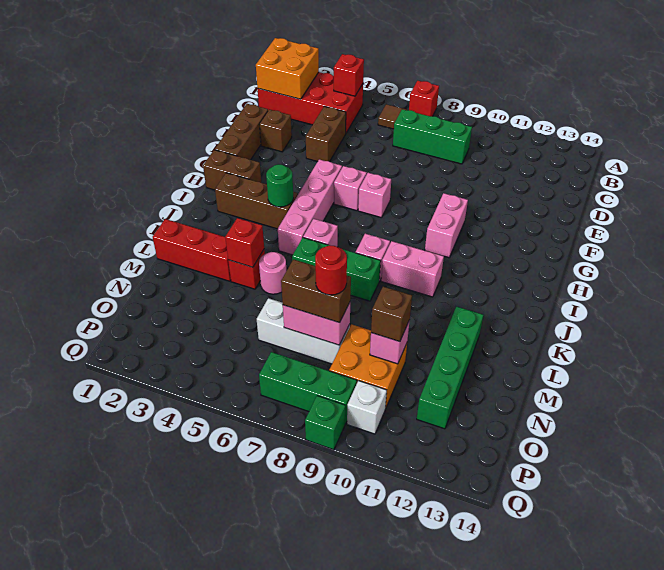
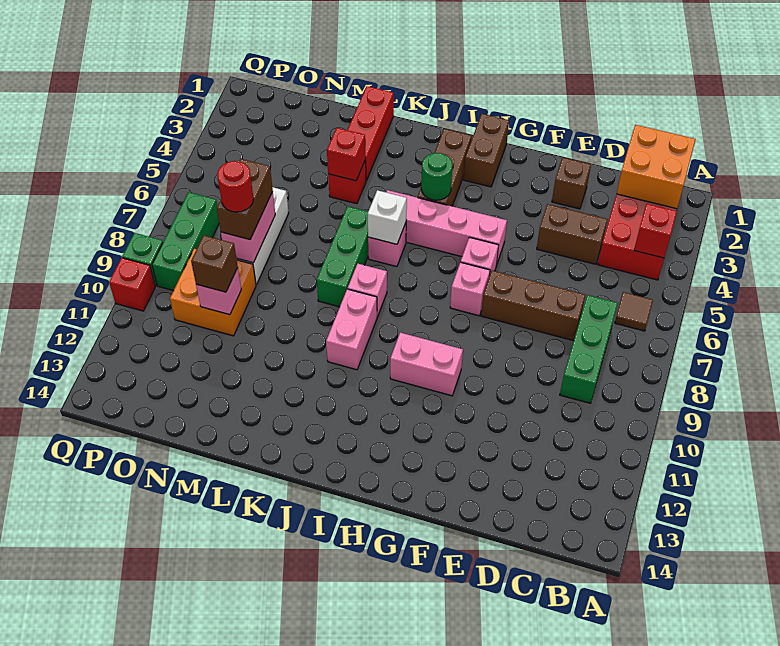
red 1x1 brick [409,81,439,116] -> red 1x1 brick moved to [109,258,155,311]
brown 1x3 brick [215,104,268,160] -> brown 1x3 brick moved to [481,271,585,341]
pink 1x1 round brick [259,252,286,294] -> none
green 1x4 brick [417,306,483,429] -> none
white 1x1 brick [347,381,387,434] -> white 1x1 brick moved to [368,190,407,244]

